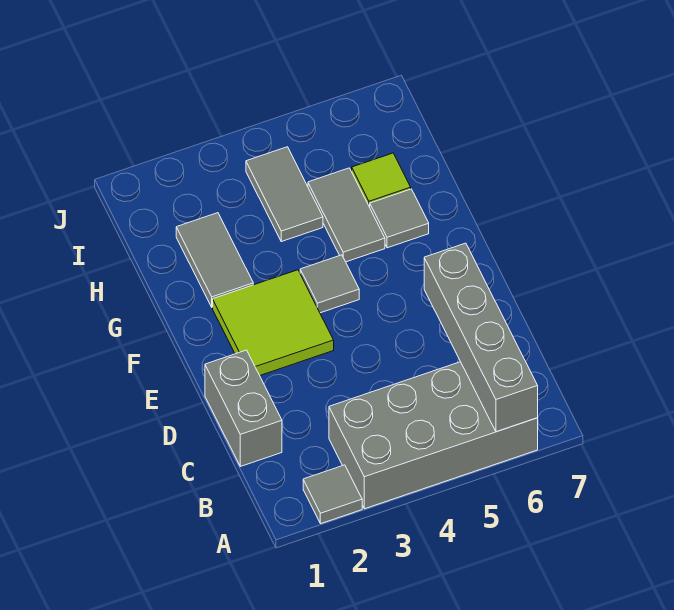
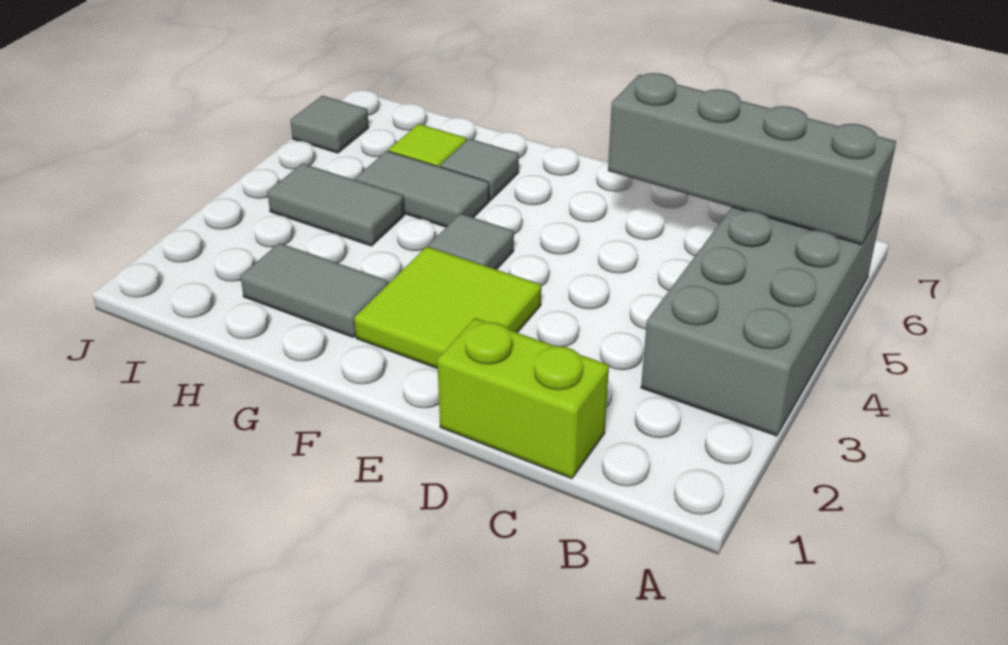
grey 1x1 tile [303,465,362,524] -> grey 1x1 tile moved to [290,96,369,153]
grey 1x2 brick [205,350,282,466] -> lime 1x2 brick [437,318,609,479]

